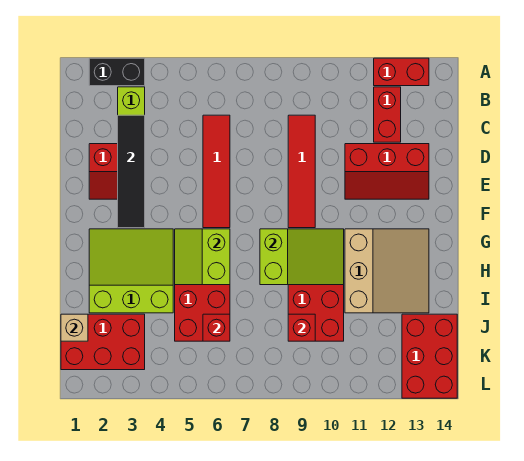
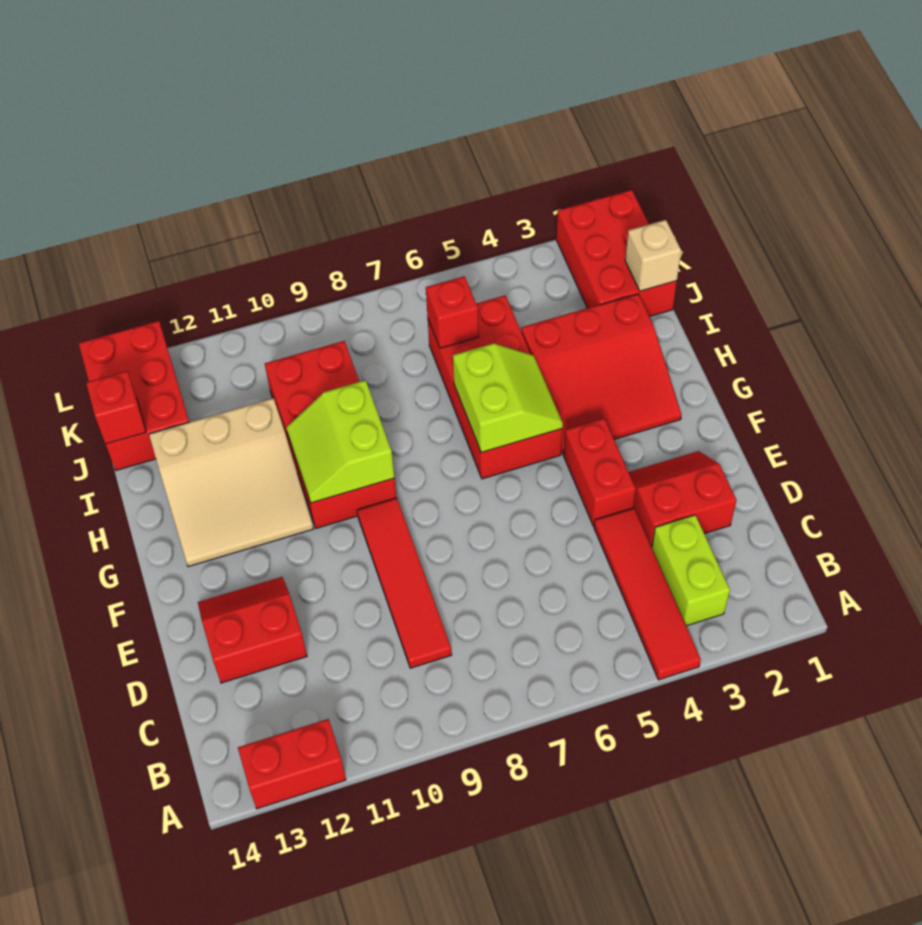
black 1x2 brick [89,58,145,86] -> none
red 1x2 brick [374,87,401,142] -> red 1x2 brick moved to [564,418,636,526]
black 1x4 tile [118,115,145,228] -> none
red 1x4 tile [203,115,230,228] -> red 1x4 tile moved to [594,508,701,680]
red 2x3 slope [345,144,429,199] -> red 2x2 slope [198,577,307,683]
lime 3x3 slope [89,229,173,313] -> red 3x3 slope [521,294,682,455]
lime 2x3 slope [260,229,344,285] -> lime 2x2 slope [286,380,394,503]
tan 3x3 slope [345,229,429,313] -> tan 3x3 slope turned to [149,398,313,567]
red 2x3 brick [61,314,145,370] -> red 2x3 brick turned to [556,190,677,317]
red 1x1 brick [288,314,315,341] -> red 1x1 brick moved to [86,371,146,444]

